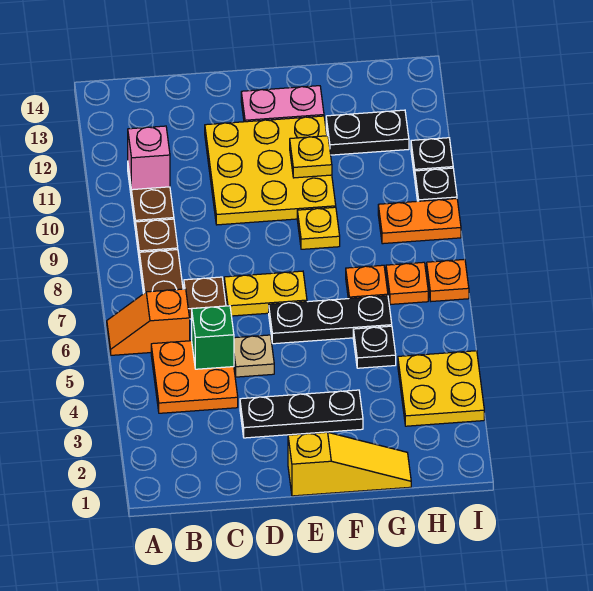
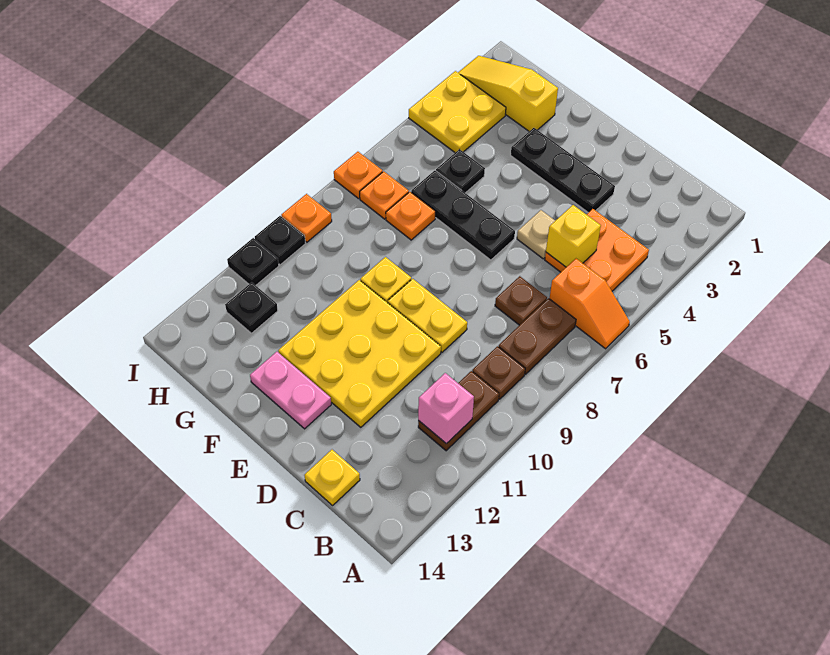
green 1x1 brick [192,306,234,369] -> yellow 1x1 brick [546,205,601,267]
yellow 1x2 plate [224,271,307,316] -> yellow 1x2 plate moved to [388,279,467,352]
yellow 1x3 slope [288,432,411,496] -> yellow 1x3 slope moved to [458,56,558,131]
yellow 1x1 plate [290,136,332,178] -> yellow 1x1 plate moved to [304,450,360,505]
black 1x2 plate [326,110,409,155] -> black 1x1 plate [225,282,278,333]
orange 1x2 plate [378,199,461,244] -> orange 1x1 plate [281,194,332,242]

